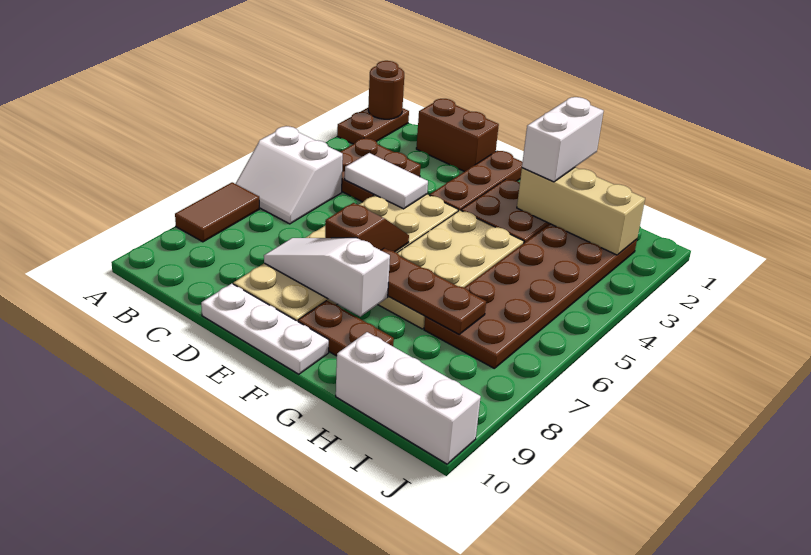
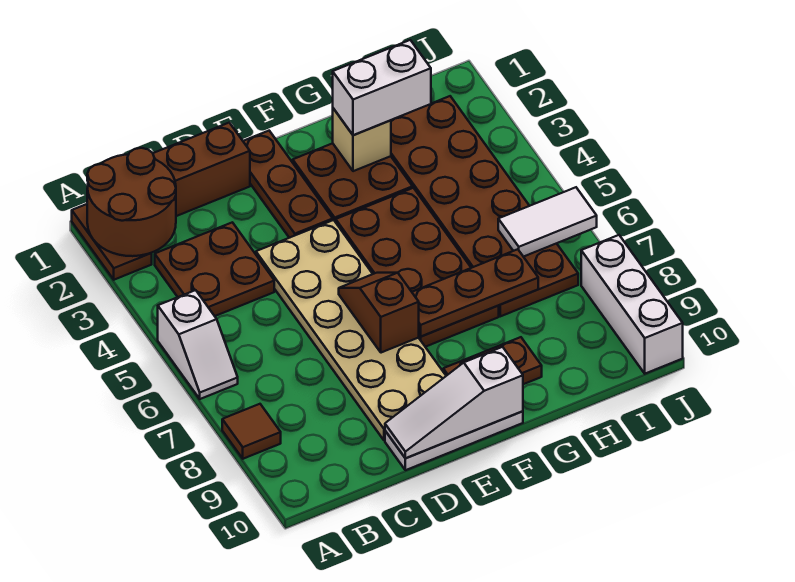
brown 1x1 round brick [368,61,404,119] -> brown 2x2 round brick [87,148,176,256]
white 2x2 slope [236,126,343,224] -> white 1x2 slope [158,290,238,399]
brown 1x2 tile [175,182,259,242] -> brown 1x1 tile [222,404,281,459]
white 1x2 tile [345,153,428,209] -> white 1x2 tile moved to [498,187,597,257]
white 1x3 slope [264,238,390,317] -> white 1x3 slope moved to [385,347,523,458]
tan 2x4 plate [378,210,524,329] -> brown 2x4 plate [336,188,499,347]
white 1x2 brick [522,97,604,182] -> white 1x2 brick turned to [333,40,431,135]
tan 1x3 brick [517,167,645,255] -> tan 1x1 brick [333,108,391,171]
white 1x3 brick [336,332,481,464] -> white 1x3 brick turned to [581,235,683,374]

